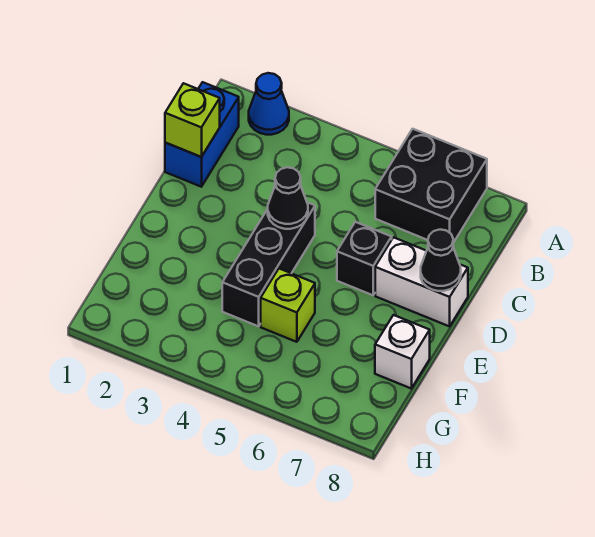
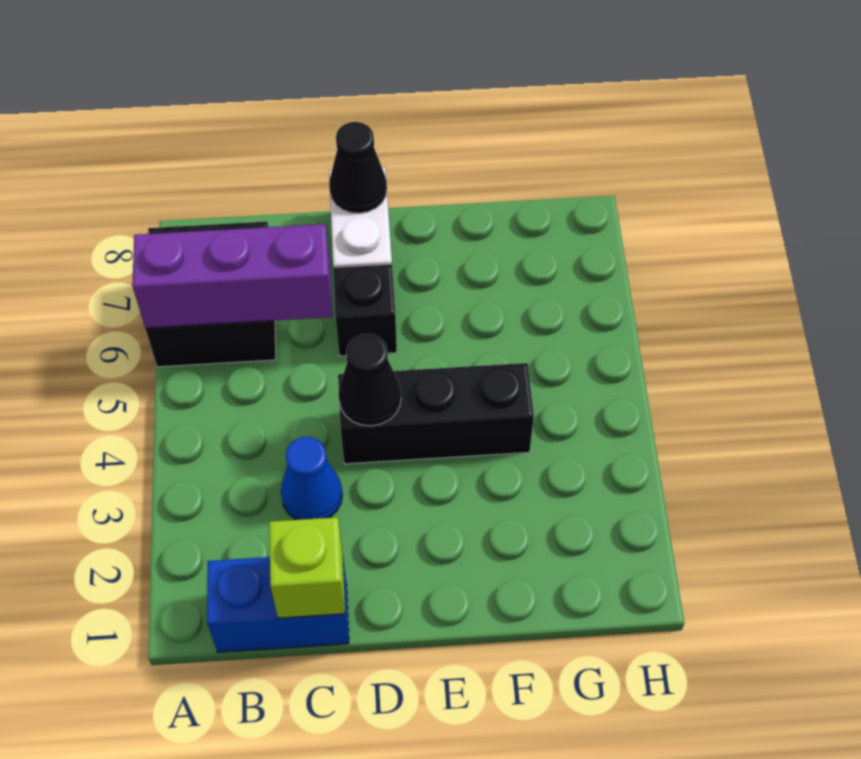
blue 1x1 cone [249,73,289,135] -> blue 1x1 cone moved to [281,437,342,520]
none -> purple 1x3 brick [132,224,332,328]
lime 1x1 brick [261,269,315,342] -> none
white 1x1 brick [375,315,430,389] -> none

